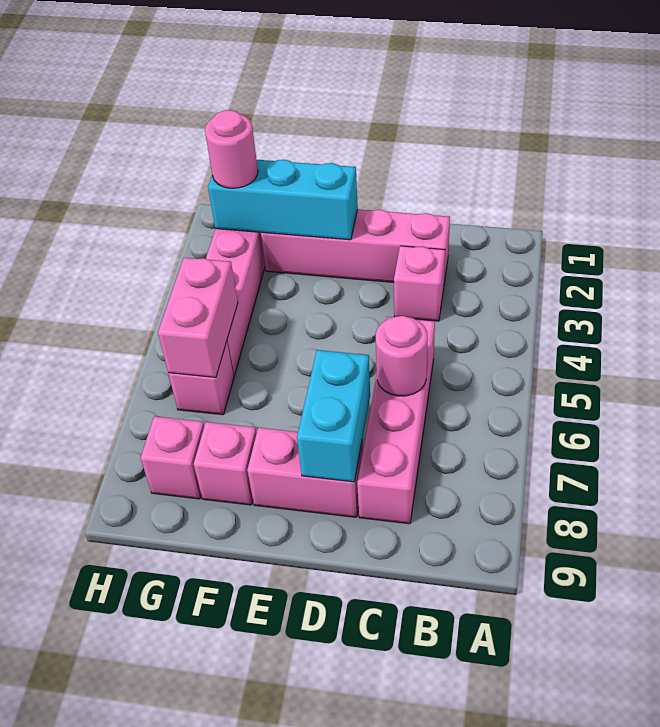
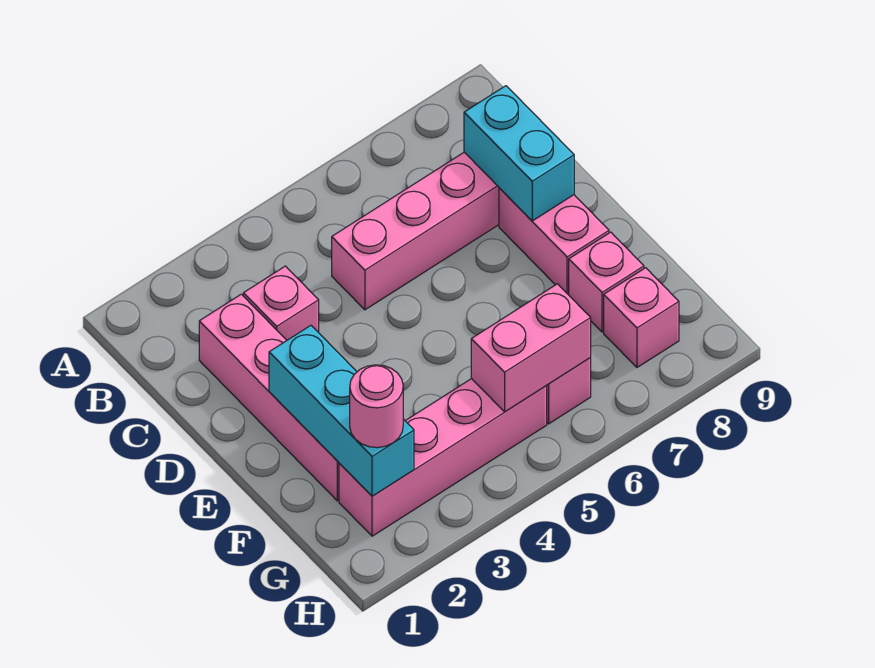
pink 1x1 round brick [376,316,428,396] -> none
cyan 1x2 brick [297,350,370,482] -> cyan 1x2 brick turned to [464,86,574,221]

